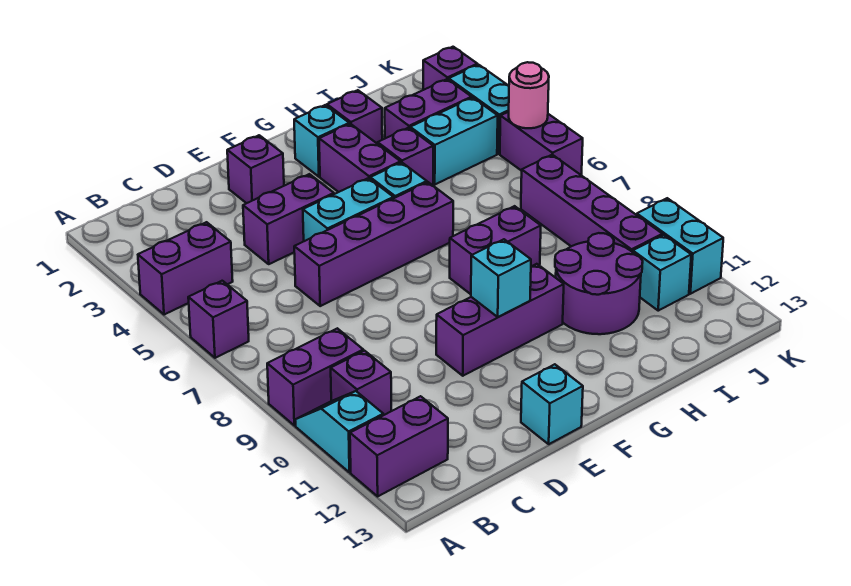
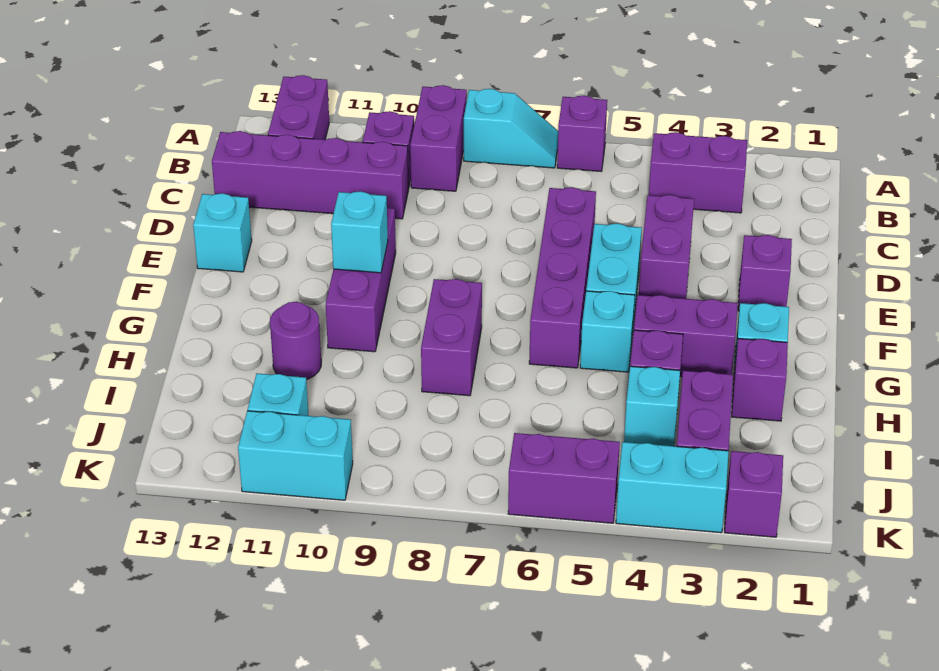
purple 1x2 brick [138,222,233,315] -> purple 1x2 brick turned to [649,132,747,213]
cyan 1x2 slope [295,391,383,472] -> cyan 1x2 slope moved to [464,89,558,168]
purple 2x2 round brick [555,233,643,334] -> purple 1x1 round brick [270,302,321,380]
cyan 1x2 brick [410,98,498,184] -> cyan 1x1 brick [624,366,680,446]
purple 1x4 brick [521,155,662,252] -> purple 1x4 brick moved to [212,131,409,219]
pink 1x1 round brick [509,62,549,128] -> none

